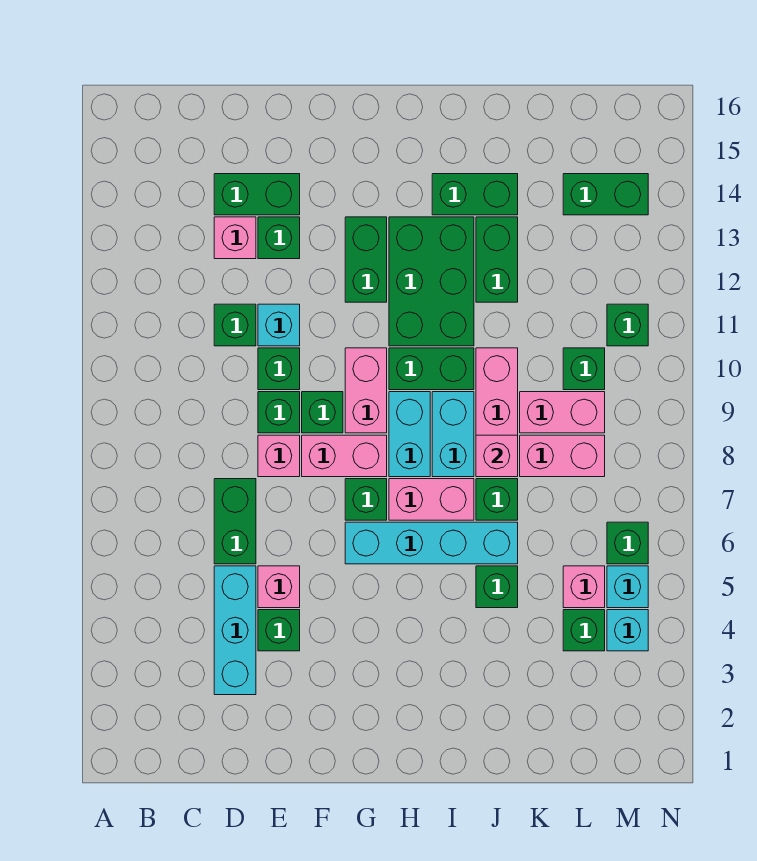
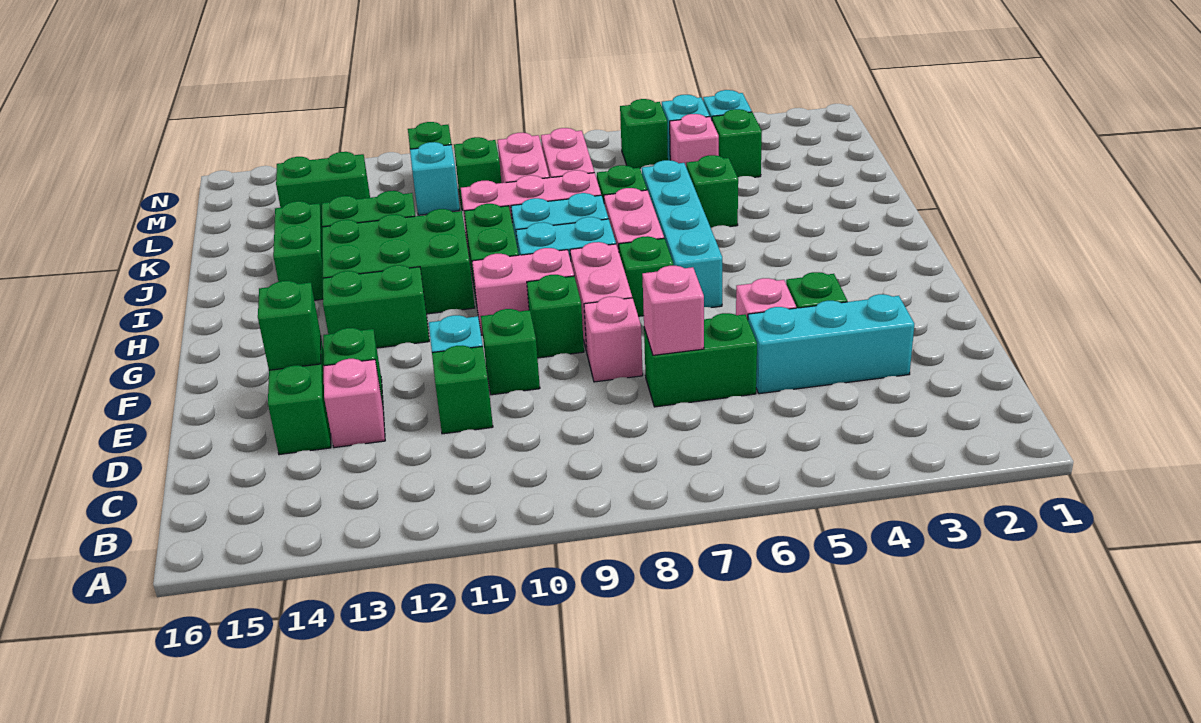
green 1x1 brick [258,392,300,433] -> green 1x1 brick moved to [258,281,321,370]
pink 1x1 brick [476,435,518,477] -> pink 1x1 brick moved to [642,266,704,355]
none -> cyan 1x1 brick [410,142,460,215]
green 1x2 brick [563,174,648,215] -> green 1x2 brick turned to [276,152,370,214]

